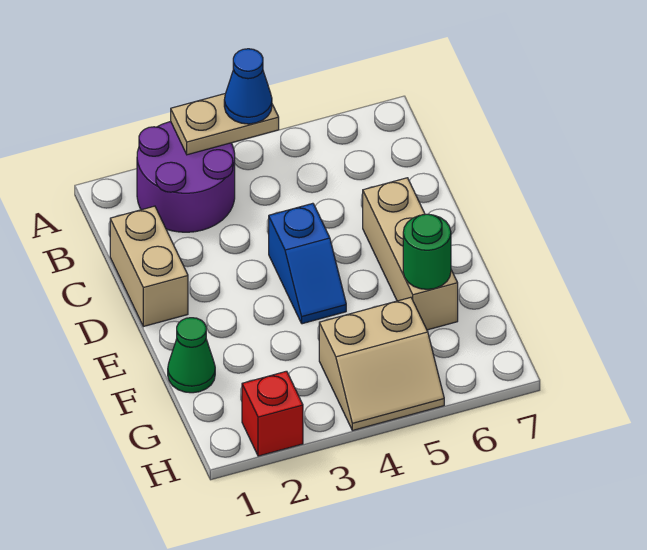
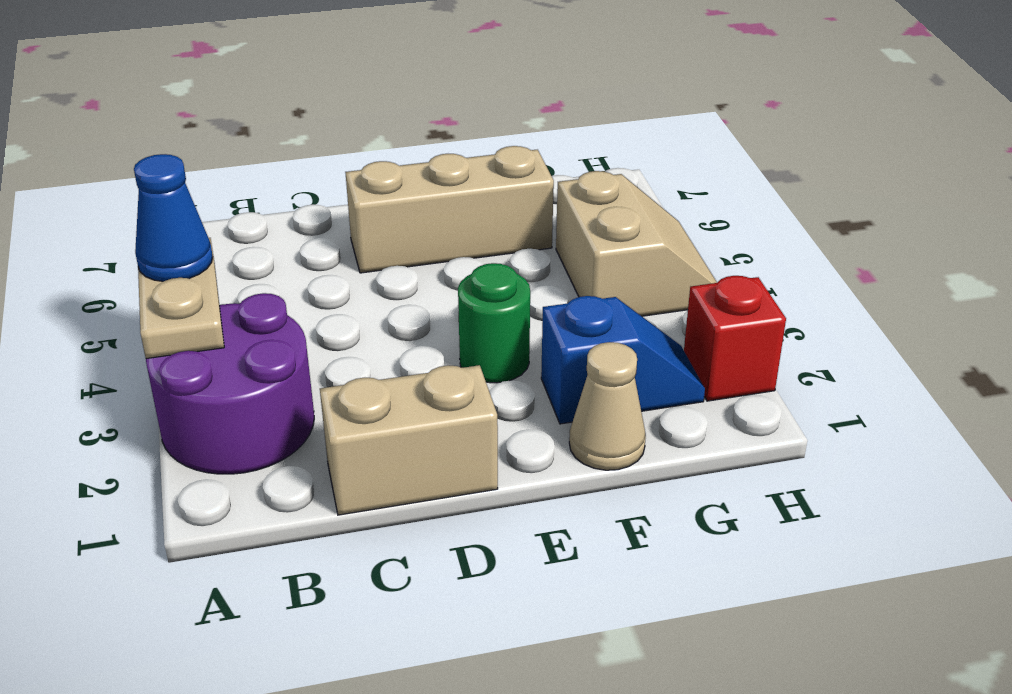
blue 1x2 slope [269,203,346,324] -> blue 1x2 slope moved to [541,296,705,424]
green 1x1 cone [168,318,215,393] -> tan 1x1 cone [569,342,646,470]
green 1x1 round brick [403,214,451,289] -> green 1x1 round brick moved to [458,263,530,383]

